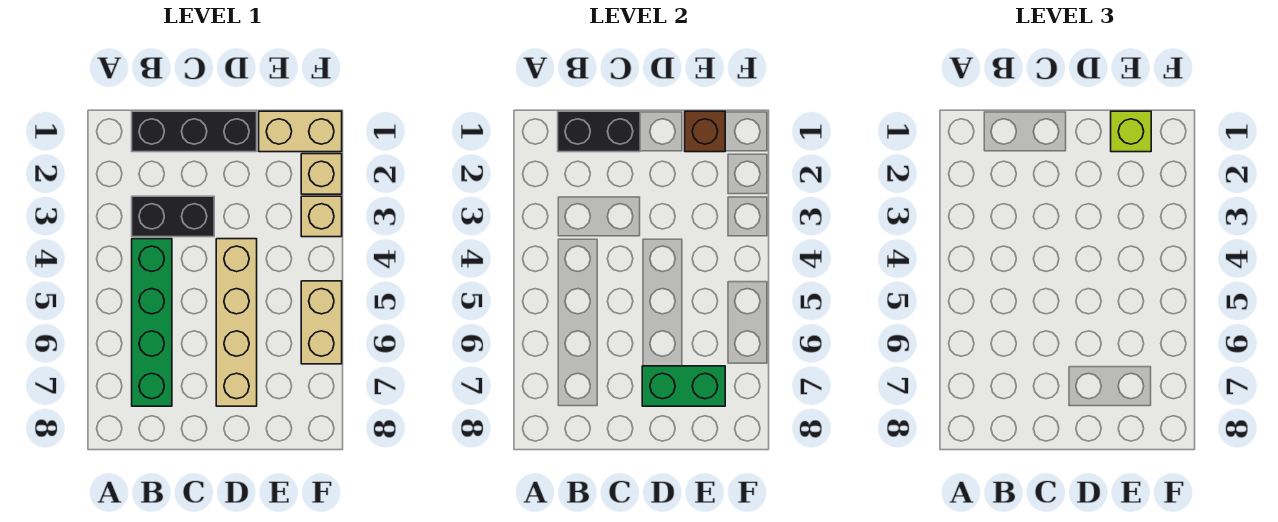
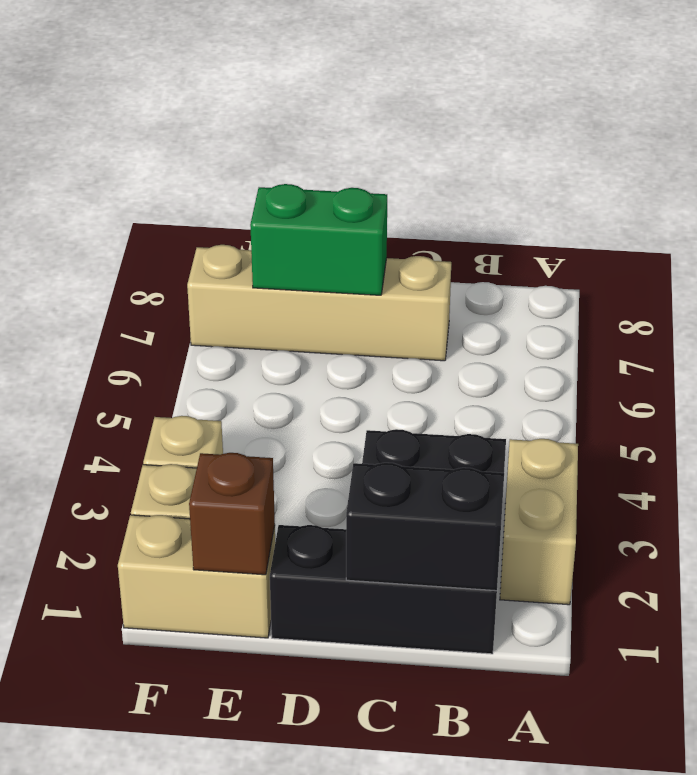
green 1x4 brick [132,239,172,406] -> none
tan 1x4 brick [216,239,257,406] -> tan 1x4 brick turned to [187,245,451,361]
lime 1x1 brick [1111,111,1151,152] -> none
tan 1x2 brick [301,281,342,364] -> tan 1x2 brick moved to [500,439,578,605]

